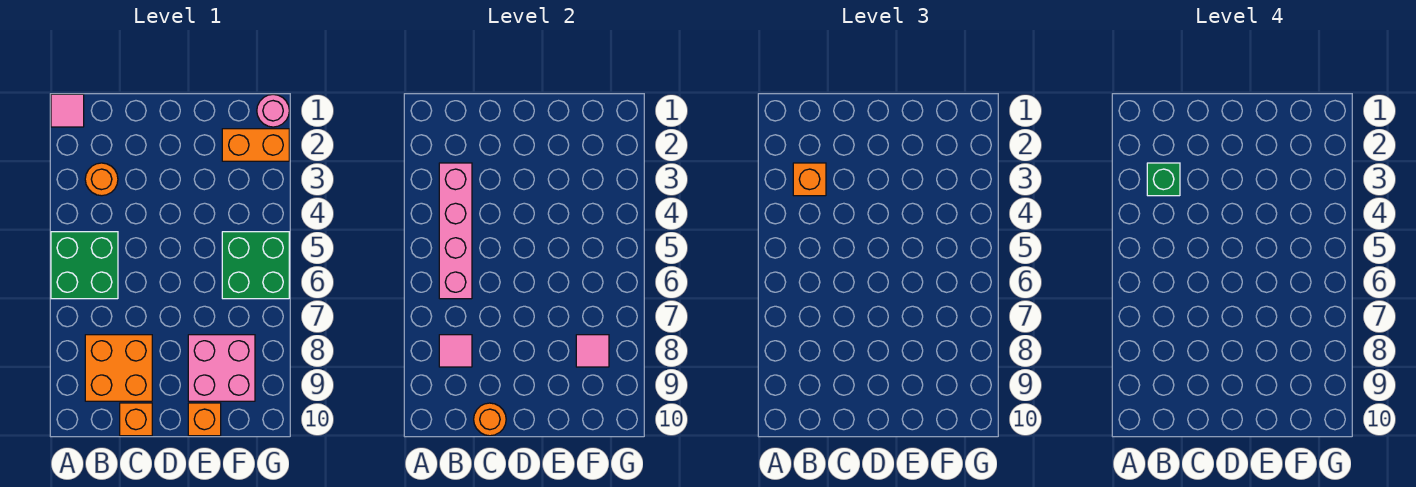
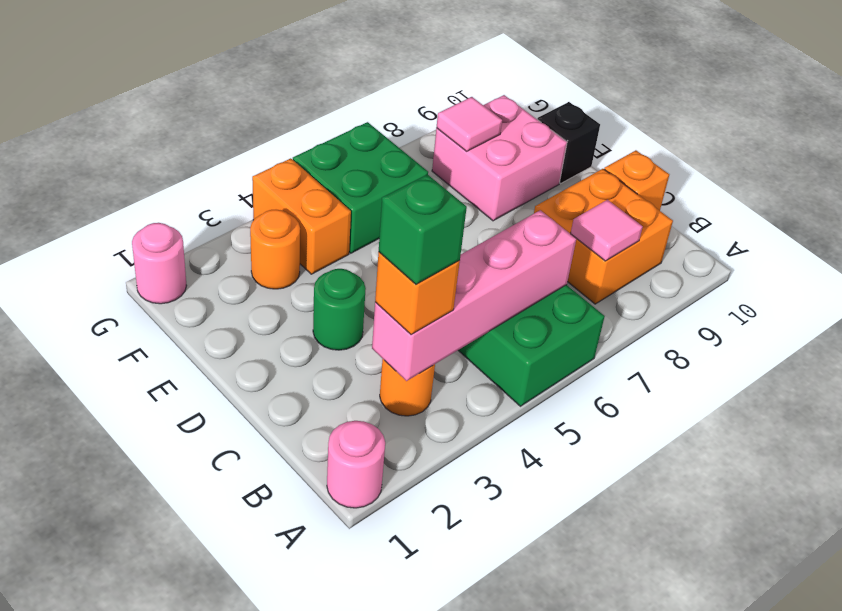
pink 1x1 tile [51,94,84,127] -> pink 1x1 round brick [327,421,385,508]
orange 1x1 round brick [474,403,506,436] -> orange 1x1 round brick moved to [250,210,300,289]
none -> green 1x1 round brick [313,269,366,350]
orange 1x1 brick [188,403,221,436] -> black 1x1 brick [537,102,600,183]
orange 1x2 brick [222,129,289,161] -> orange 1x2 brick moved to [252,158,351,274]

